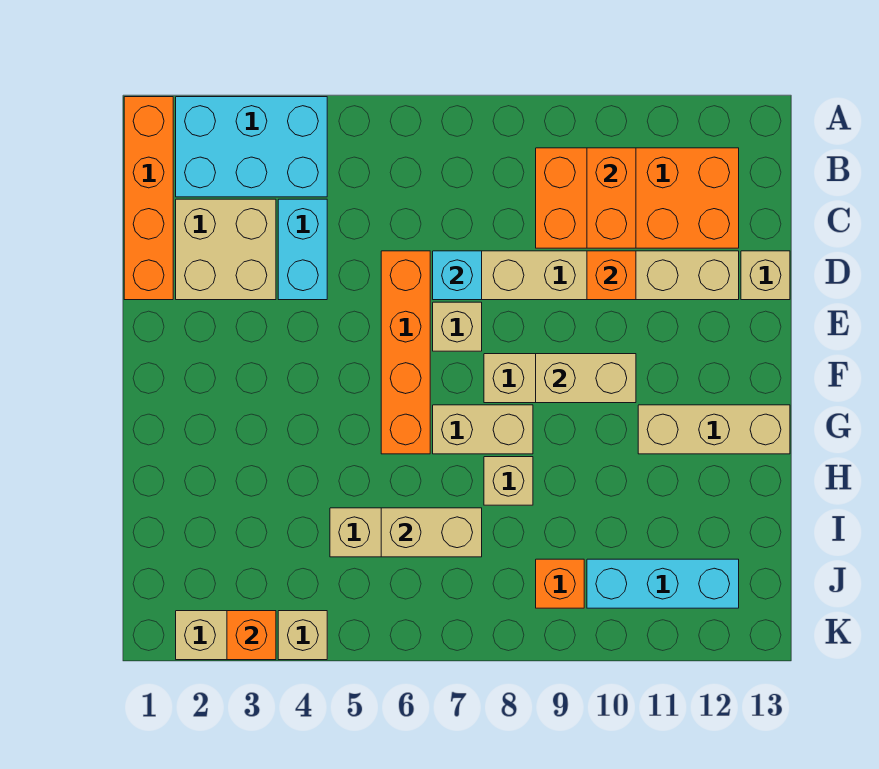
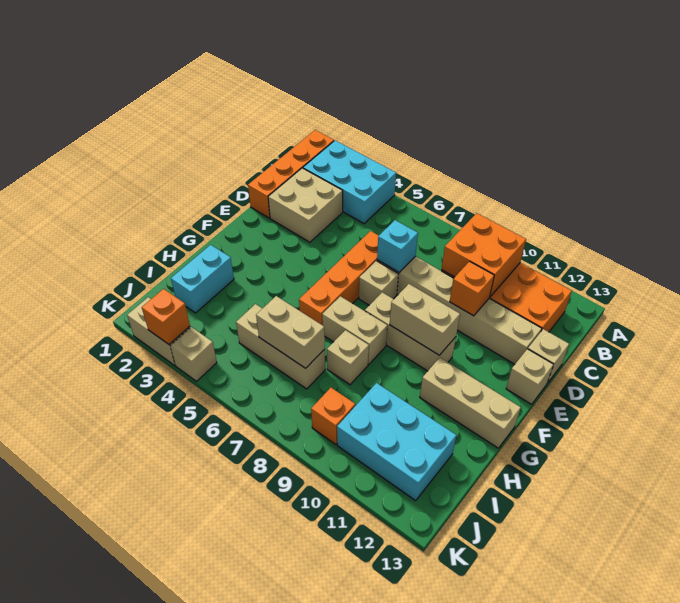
orange 1x2 brick [587,148,636,248] -> orange 2x2 brick [441,213,526,297]
cyan 1x2 brick [278,199,327,300] -> cyan 1x2 brick moved to [171,245,234,313]
none -> tan 1x1 brick [506,349,554,404]
cyan 1x3 brick [587,559,739,608] -> cyan 2x3 brick [337,383,456,501]

